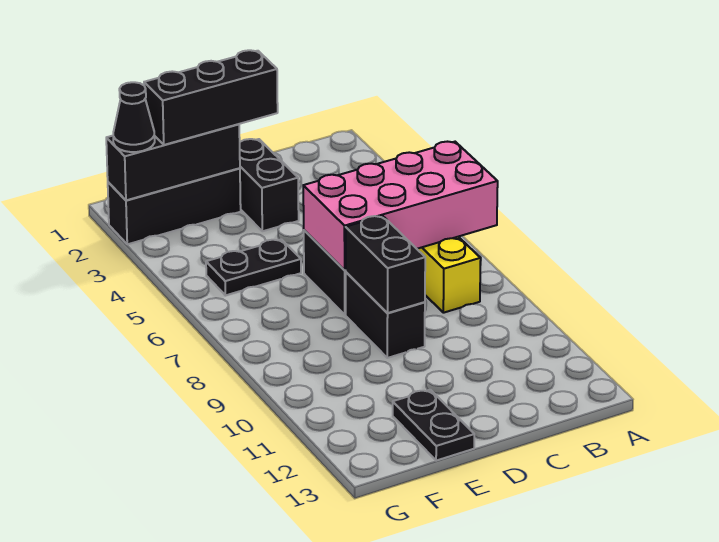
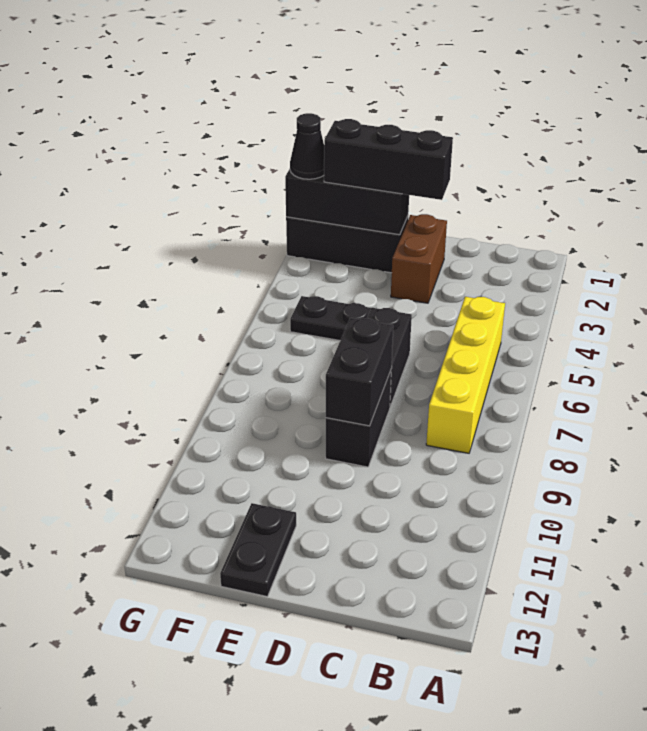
pink 2x4 brick [303,142,498,270] -> none
black 1x2 brick [240,139,299,231] -> brown 1x2 brick [391,214,447,303]

